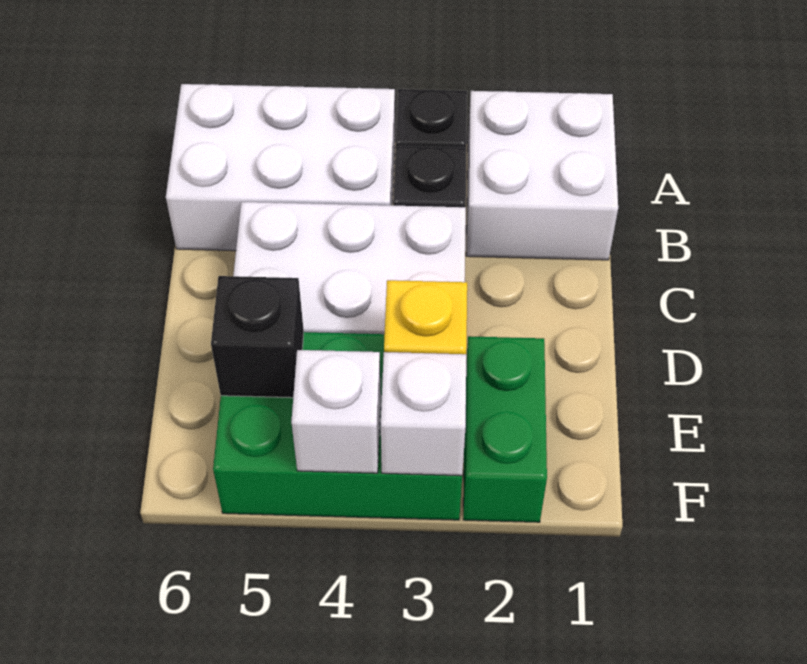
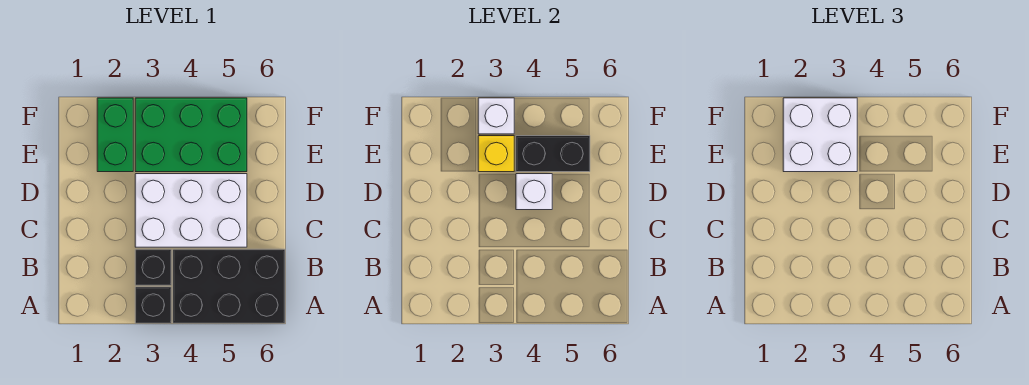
white 2x2 brick [466,91,618,260] -> white 2x2 brick moved to [783,98,857,172]
white 2x3 brick [166,84,395,251] -> black 2x3 brick [173,249,285,323]
black 1x1 brick [211,276,304,398] -> black 1x2 brick [516,136,590,172]
white 1x1 brick [291,350,381,473] -> white 1x1 brick moved to [516,174,552,210]

